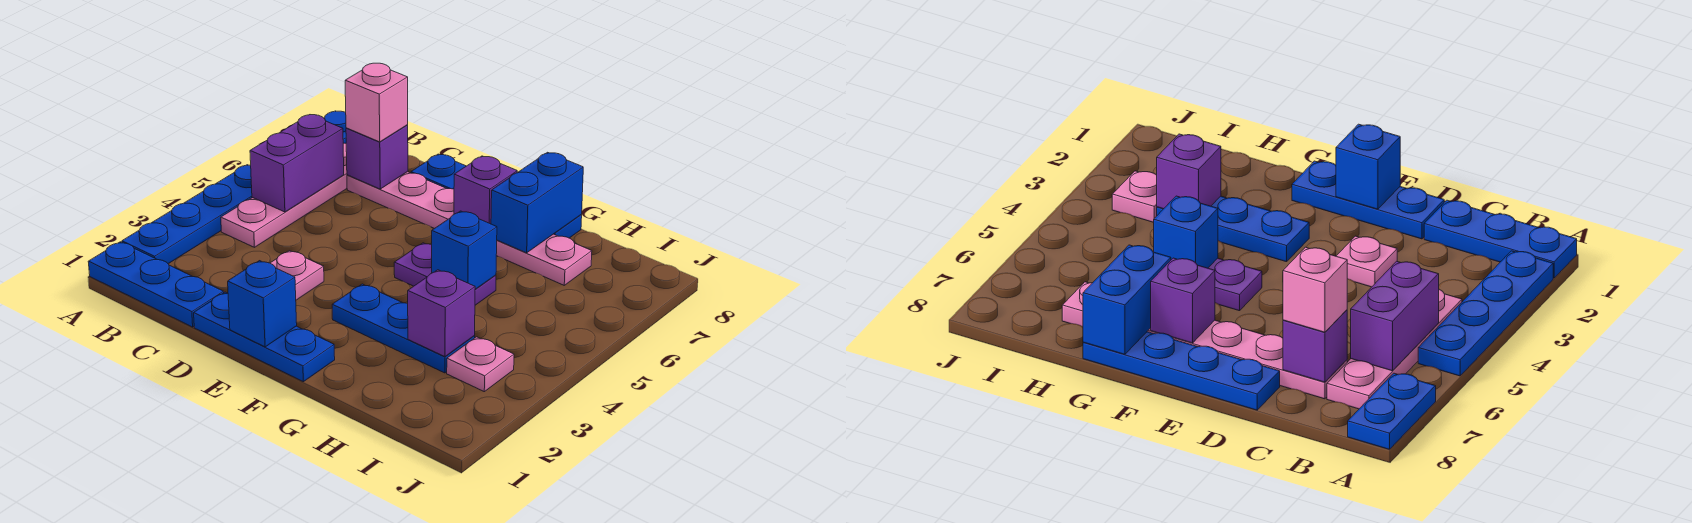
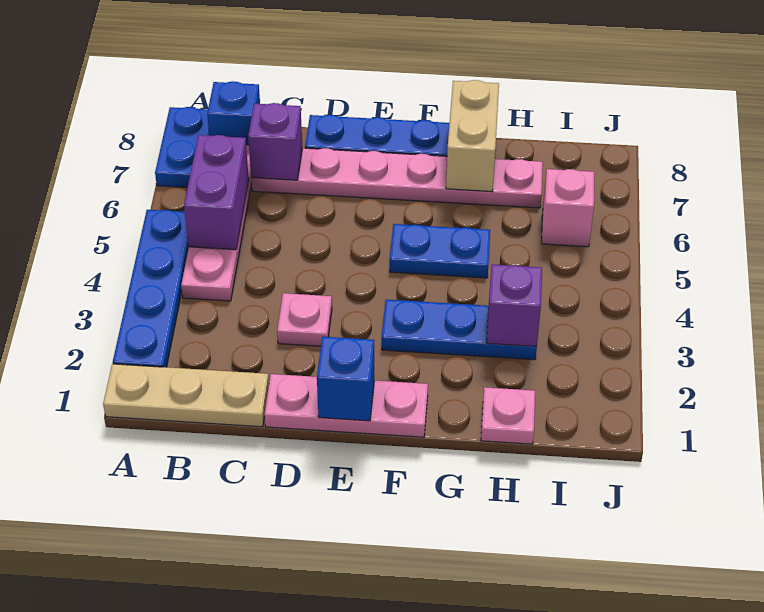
blue 1x3 plate [88,242,224,327] -> tan 1x3 plate [103,364,269,427]
pink 1x1 brick [345,63,408,142] -> pink 1x1 brick moved to [542,169,594,247]
blue 1x3 plate [194,292,335,382] -> pink 1x3 plate [264,374,428,437]
purple 1x2 plate [394,243,496,305] -> blue 1x2 plate [390,224,490,278]
purple 1x1 brick [454,156,517,224] -> none
blue 1x1 brick [432,211,497,289] -> blue 1x1 brick moved to [207,81,260,145]
blue 1x2 brick [491,152,583,253] -> tan 1x2 brick [446,80,499,192]
pink 1x1 plate [447,337,514,392] -> pink 1x1 plate moved to [481,387,535,444]

